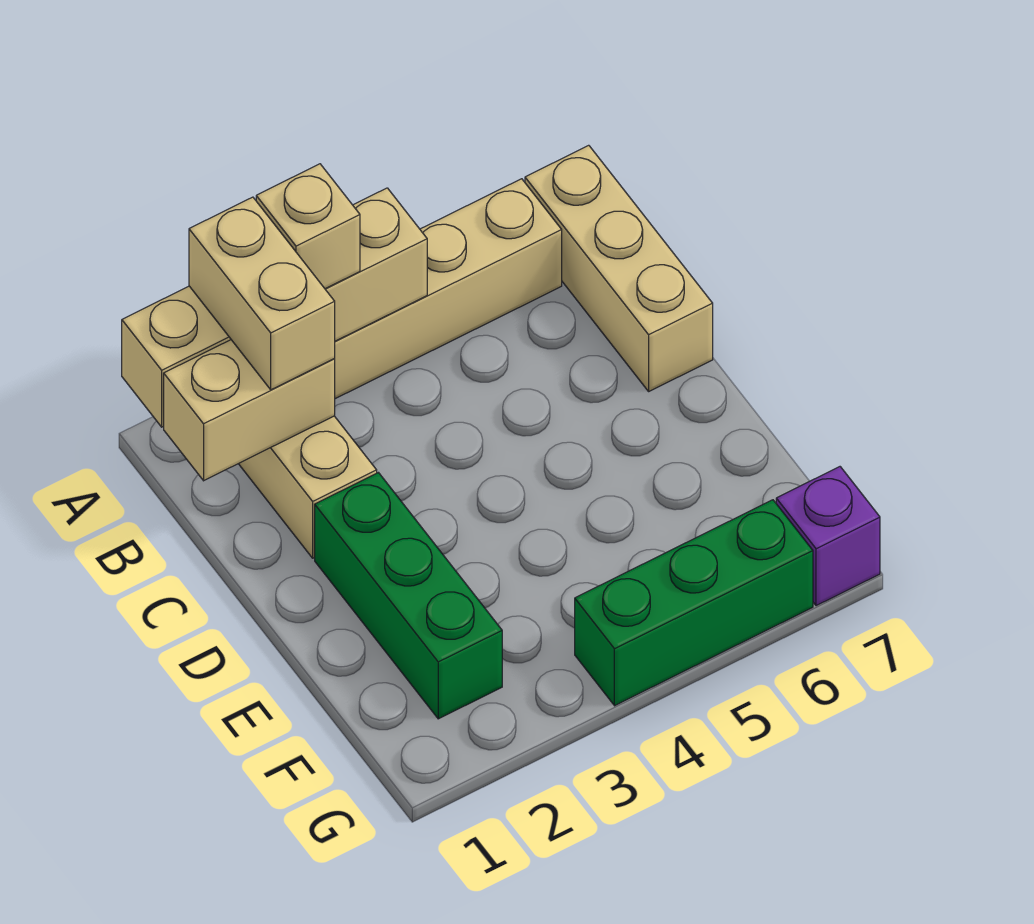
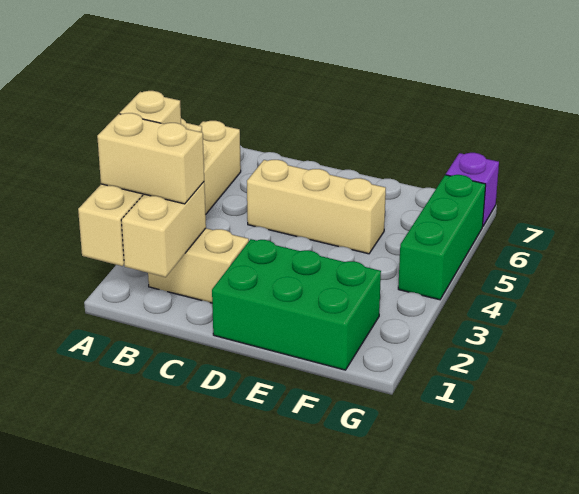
tan 1x3 brick [525,145,713,391] -> tan 1x3 brick moved to [247,160,386,254]
green 1x3 brick [315,473,502,719] -> green 2x3 brick [212,239,381,370]

